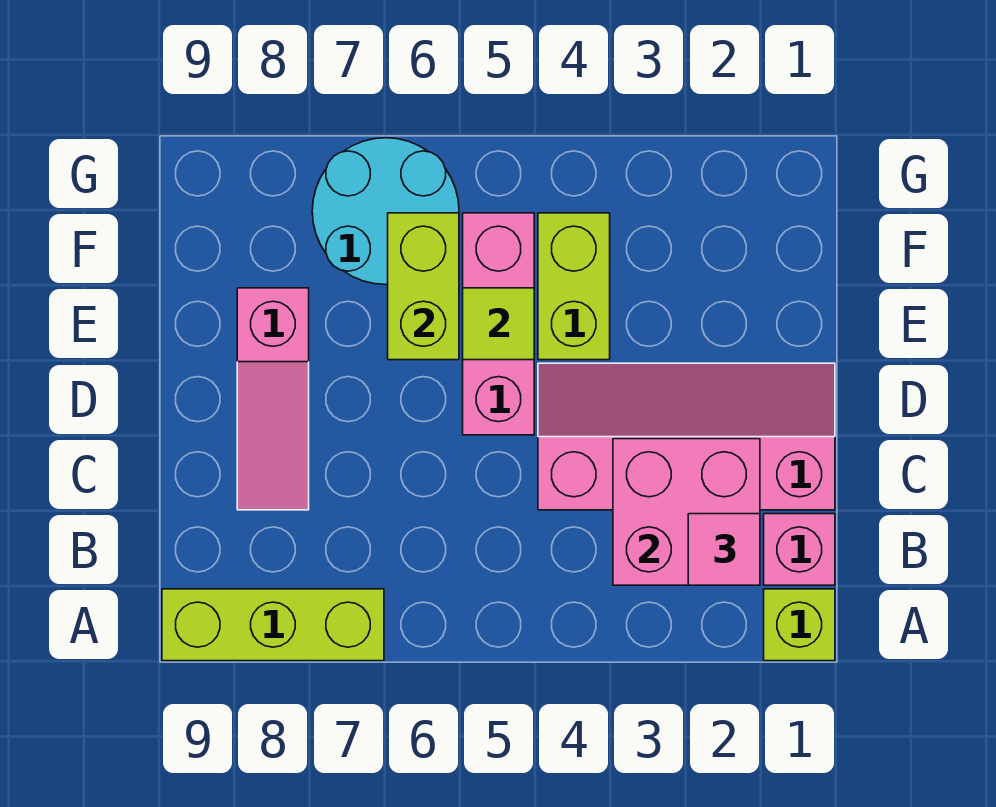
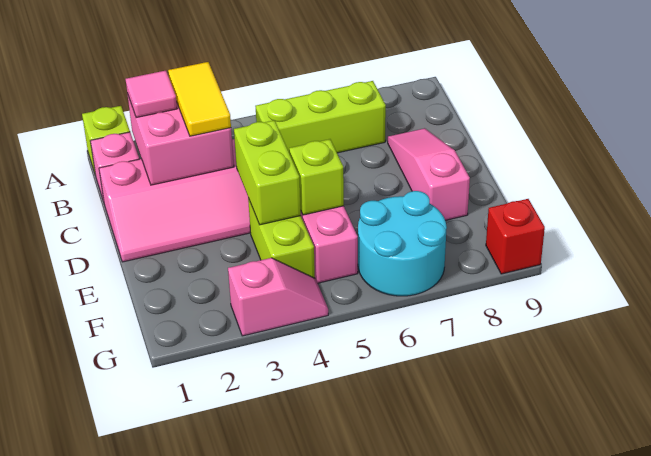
lime 1x3 brick [162,589,384,661] -> lime 1x3 brick moved to [255,81,386,153]
none -> yellow 1x2 tile [168,62,231,136]
lime 1x1 tile [463,288,534,360] -> lime 1x1 brick [289,139,344,215]
lime 1x2 brick [388,213,459,360] -> lime 1x2 brick moved to [234,120,301,225]
none -> pink 1x2 slope [228,258,328,336]
none -> red 1x1 brick [486,199,545,274]

